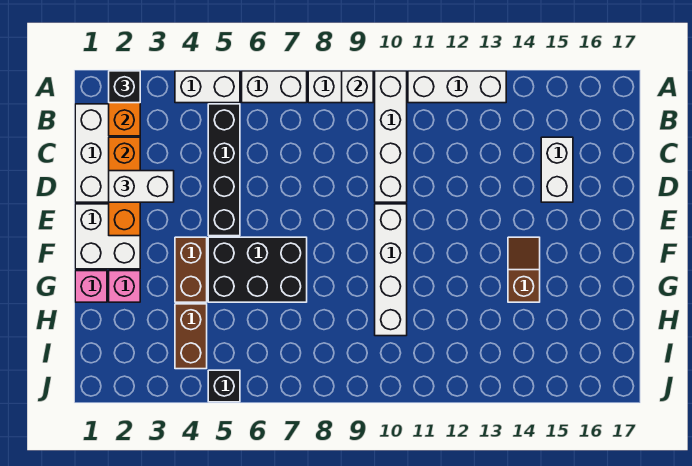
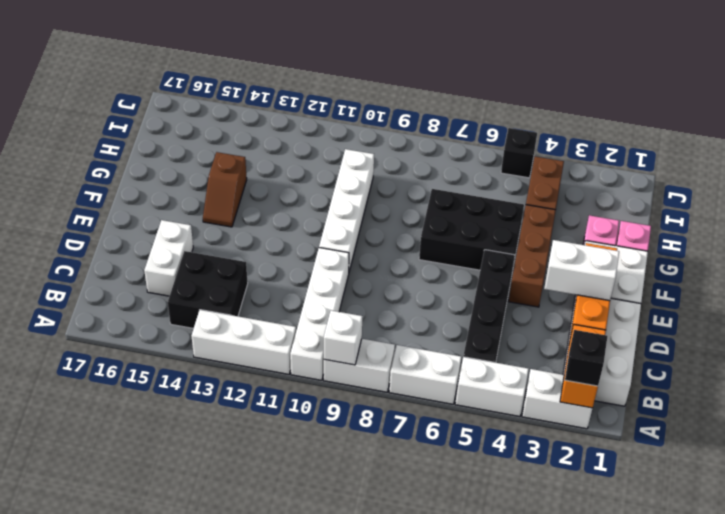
none -> white 1x2 brick [522,369,593,429]
none -> black 2x2 brick [168,251,248,328]
brown 1x2 brick [175,237,207,302] -> brown 1x3 brick [509,205,556,307]

